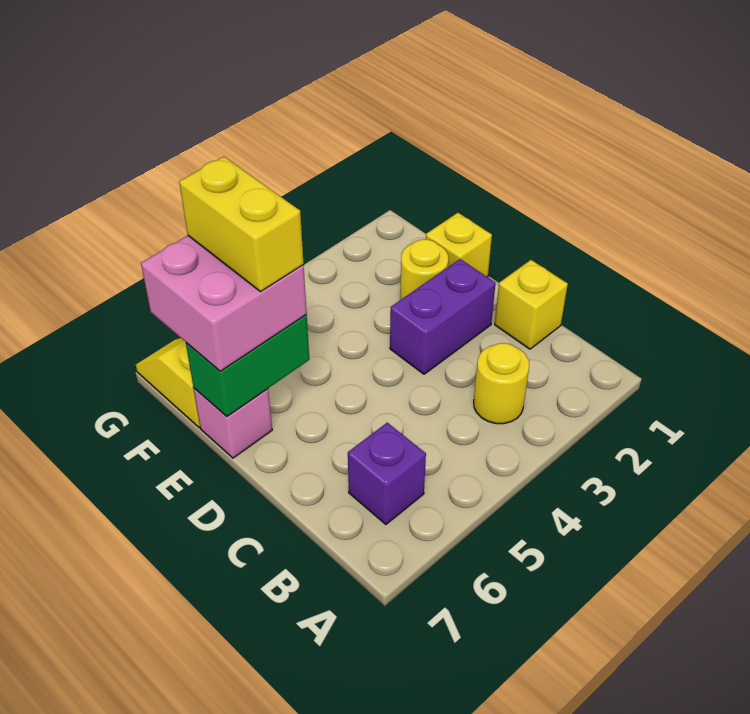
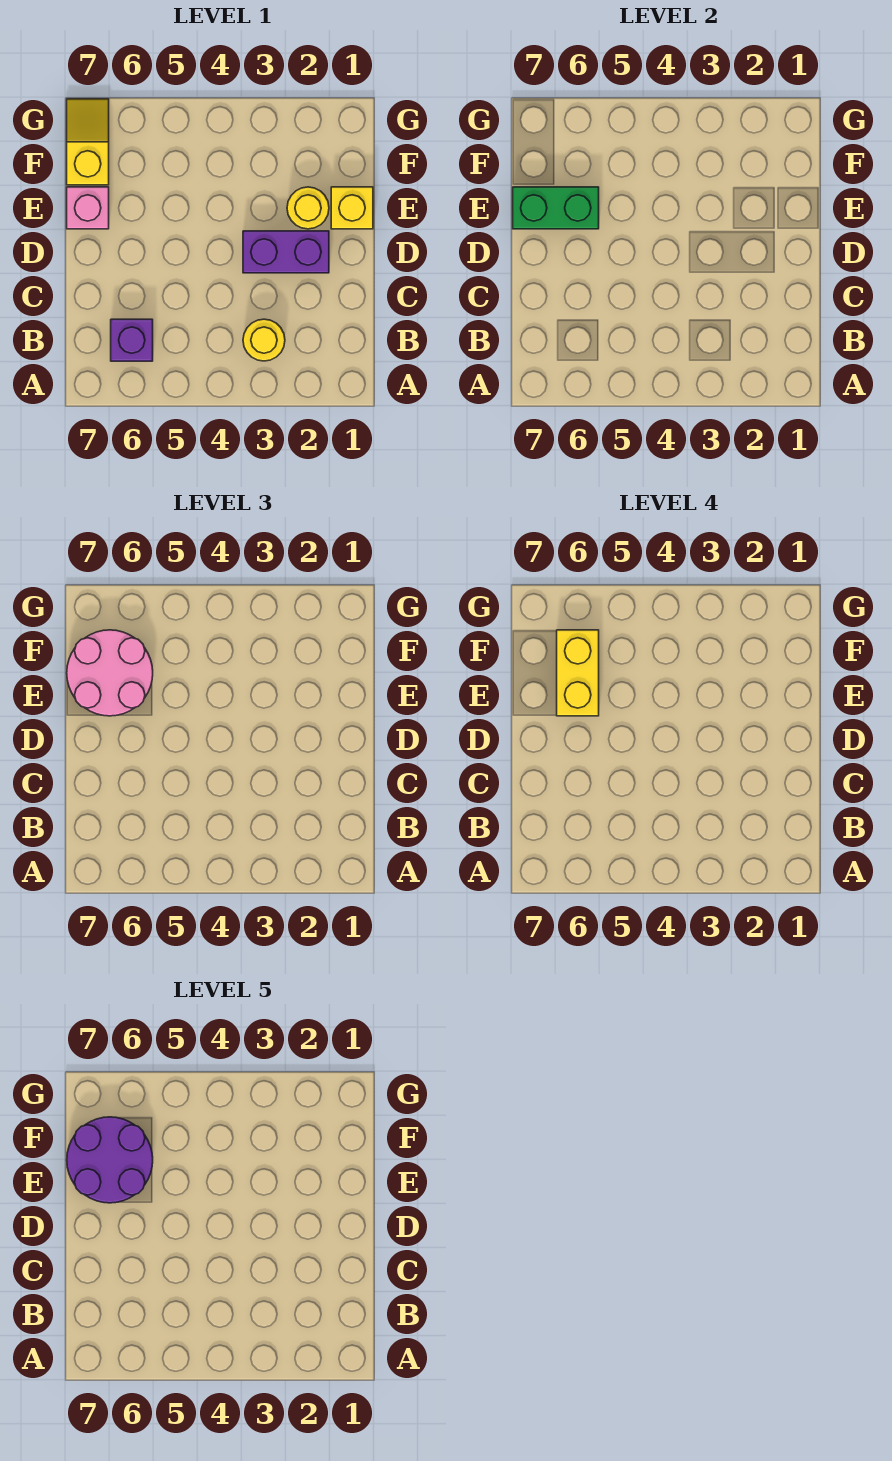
yellow 1x1 brick [495,260,568,349] -> none
pink 2x2 brick [141,236,307,371] -> pink 2x2 round brick [67,630,153,716]
none -> purple 2x2 round brick [67,1117,153,1203]

